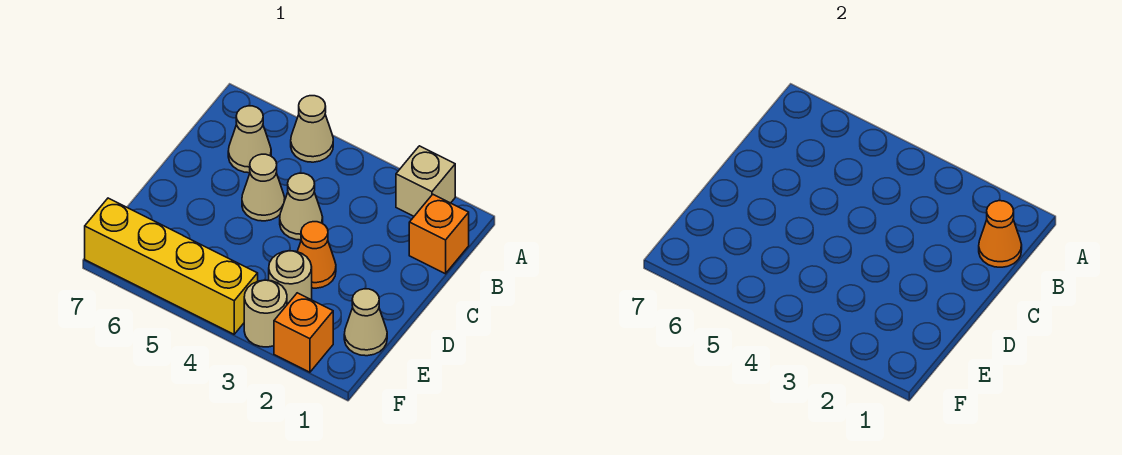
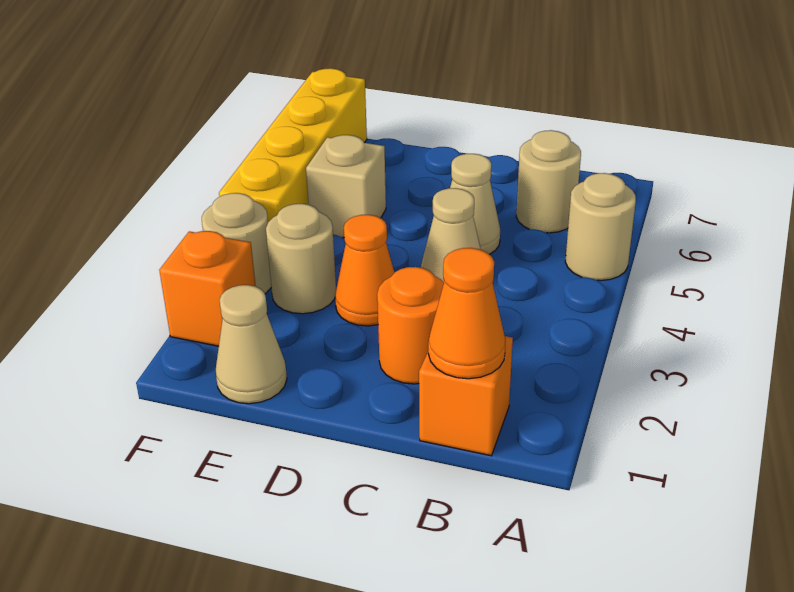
tan 1x1 brick [396,146,455,216] -> tan 1x1 brick moved to [306,135,386,238]
tan 1x1 cone [291,96,333,162] -> tan 1x1 round brick [565,173,636,281]
tan 1x1 cone [228,106,271,173] -> tan 1x1 round brick [516,130,581,233]
none -> orange 1x1 round brick [377,267,444,384]

